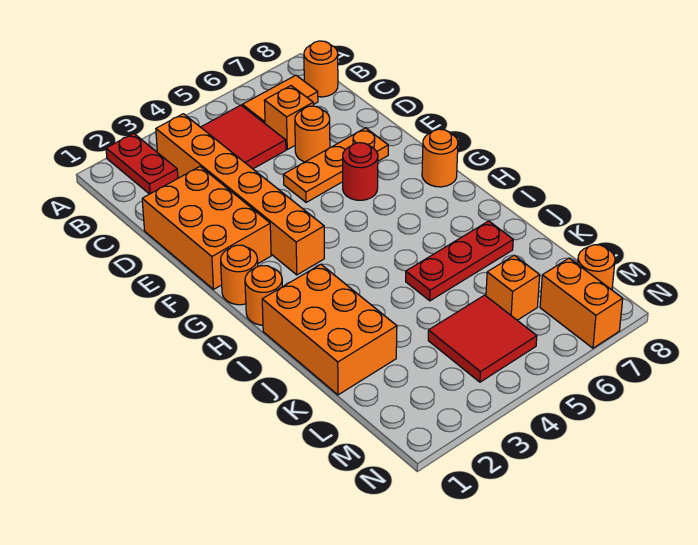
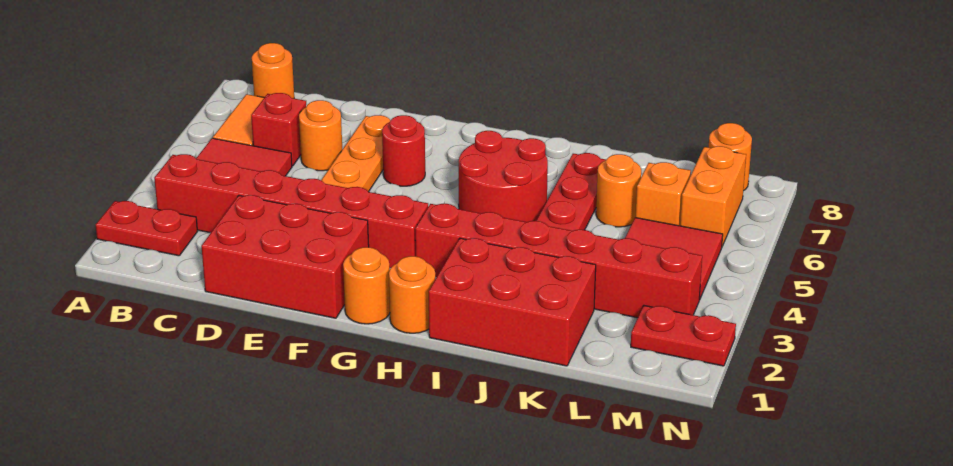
orange 1x6 brick [156,114,324,275] -> red 1x6 brick [154,154,428,268]
orange 1x1 brick [264,86,313,149] -> red 1x1 brick [251,93,306,166]
orange 2x3 brick [142,167,271,289] -> red 2x3 brick [201,195,369,318]
orange 1x1 round brick [422,129,458,187] -> orange 1x1 round brick moved to [596,154,641,227]
none -> red 1x6 brick [415,204,702,318]
none -> red 2x2 round brick [459,131,548,222]
orange 2x3 brick [262,264,397,395] -> red 2x3 brick [429,238,596,366]
none -> red 1x2 plate [631,306,736,366]
orange 1x2 brick [540,258,623,348] -> orange 1x2 brick turned to [680,146,746,246]

